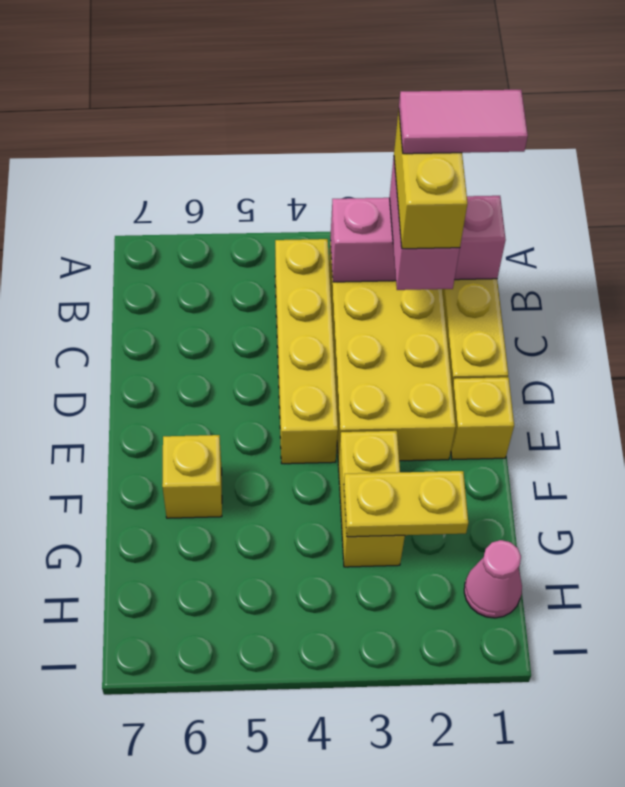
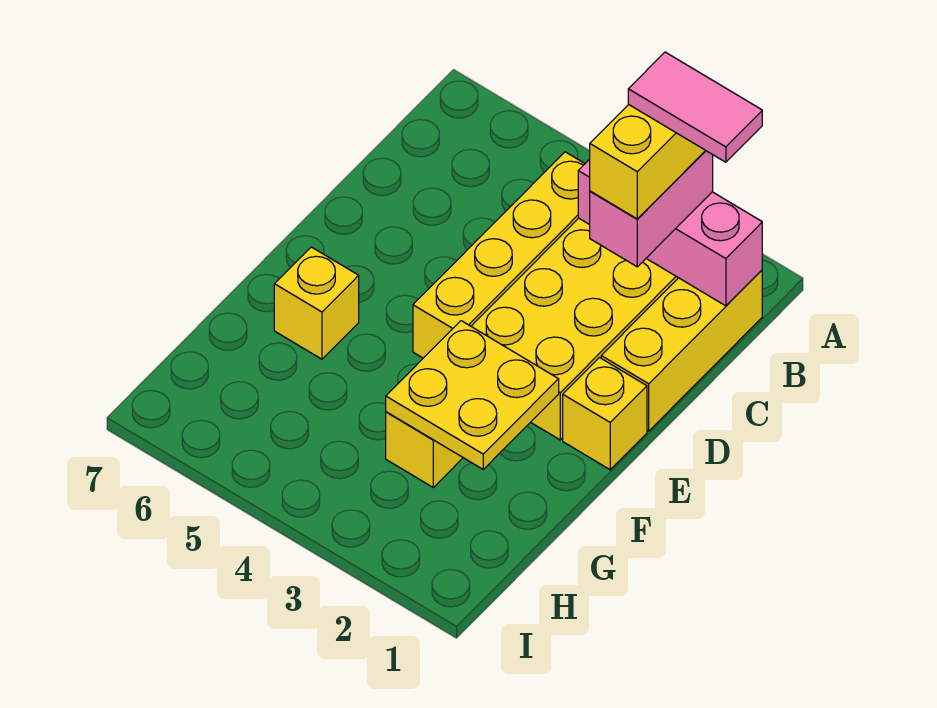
yellow 1x2 plate [344,471,468,537] -> yellow 2x2 plate [386,321,559,469]
pink 1x1 cone [464,540,522,618] -> none

